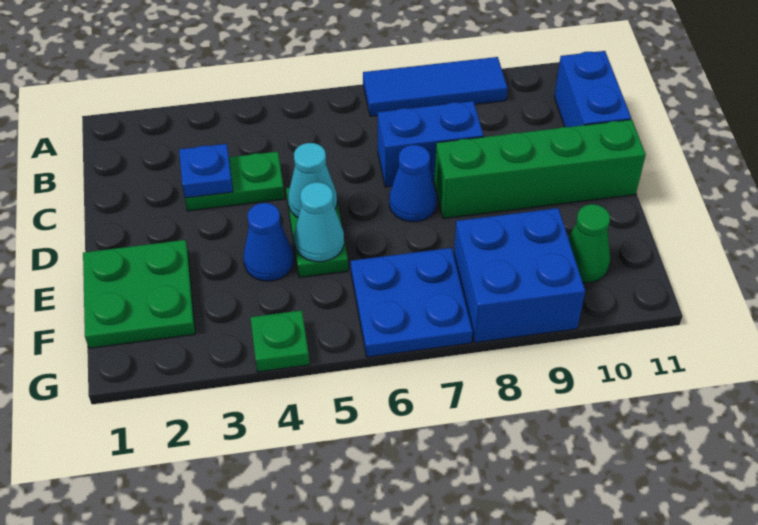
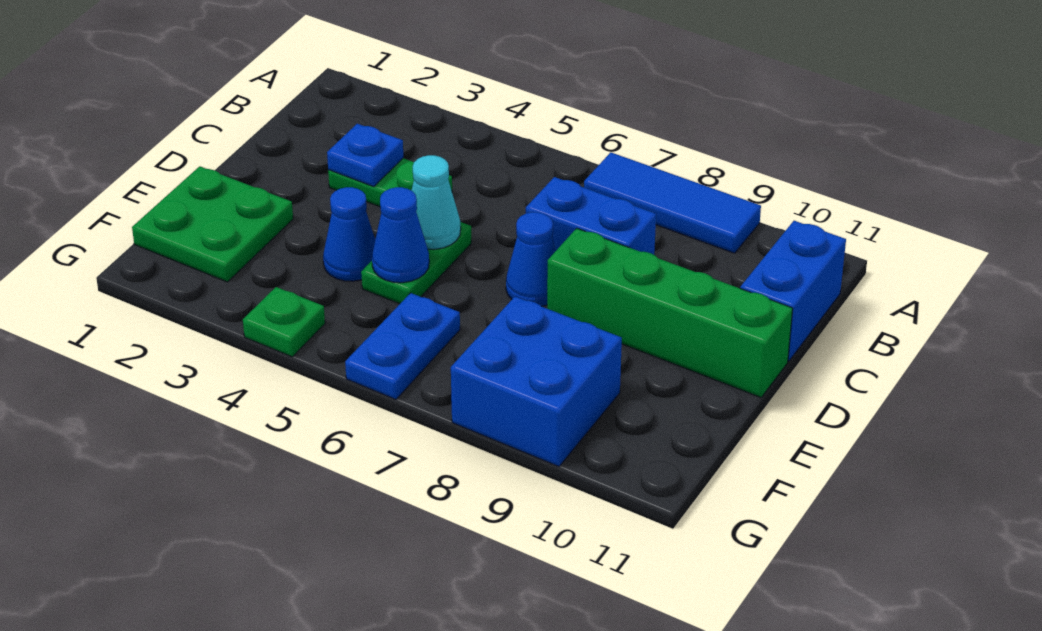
cyan 1x1 cone [294,182,344,262] -> blue 1x1 cone [372,187,429,283]
blue 2x2 plate [351,248,473,357] -> blue 1x2 plate [345,293,460,399]
green 1x1 cone [568,204,610,283] -> none

